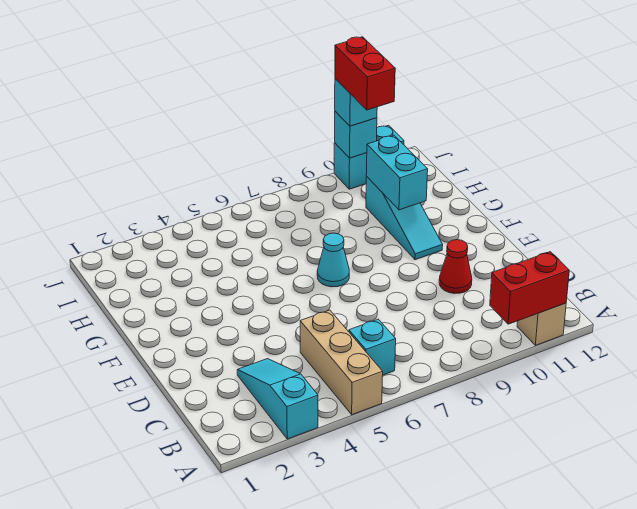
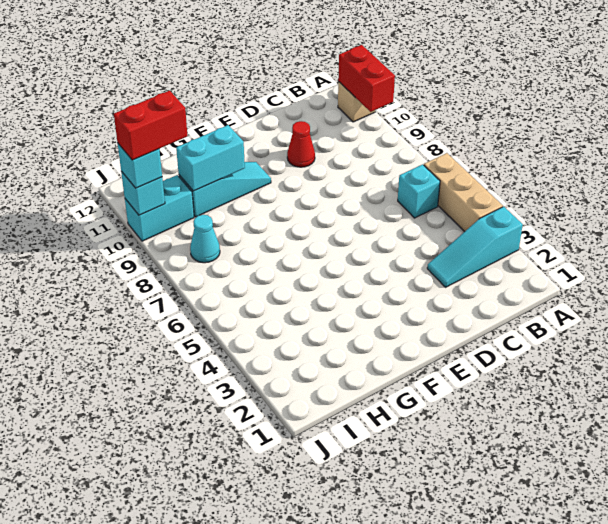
tan 1x3 brick [300,310,383,415] -> tan 1x3 brick turned to [424,153,503,232]
cyan 1x1 cone [317,233,349,287] -> cyan 1x1 cone moved to [190,215,220,263]
cyan 1x2 brick [334,125,404,189] -> cyan 1x2 brick turned to [125,175,194,241]

